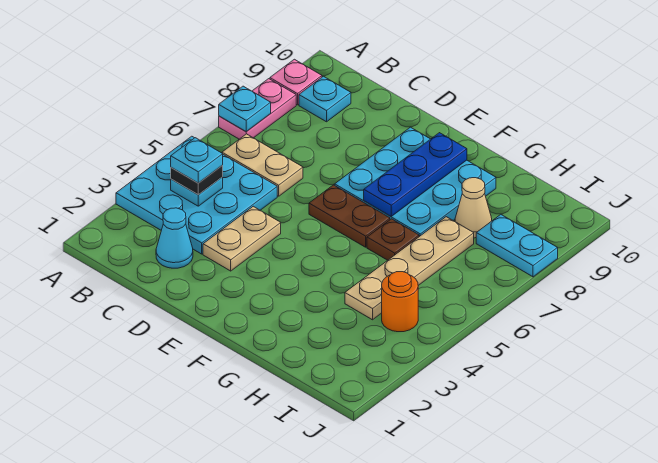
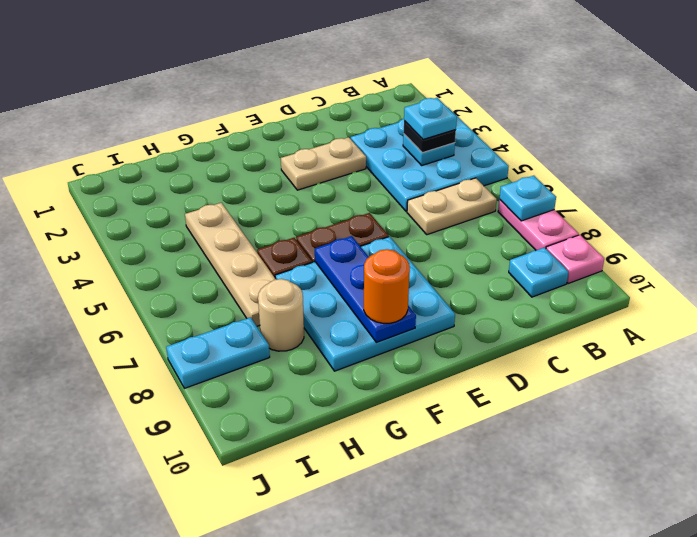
cyan 1x1 cone [156,208,193,268] -> none
tan 1x2 plate [203,206,281,271] -> tan 1x2 plate turned to [281,137,366,190]
tan 1x1 cone [455,178,492,238] -> tan 1x1 round brick [258,279,304,351]
orange 1x1 round brick [382,272,418,332] -> orange 1x1 round brick moved to [364,249,410,323]

